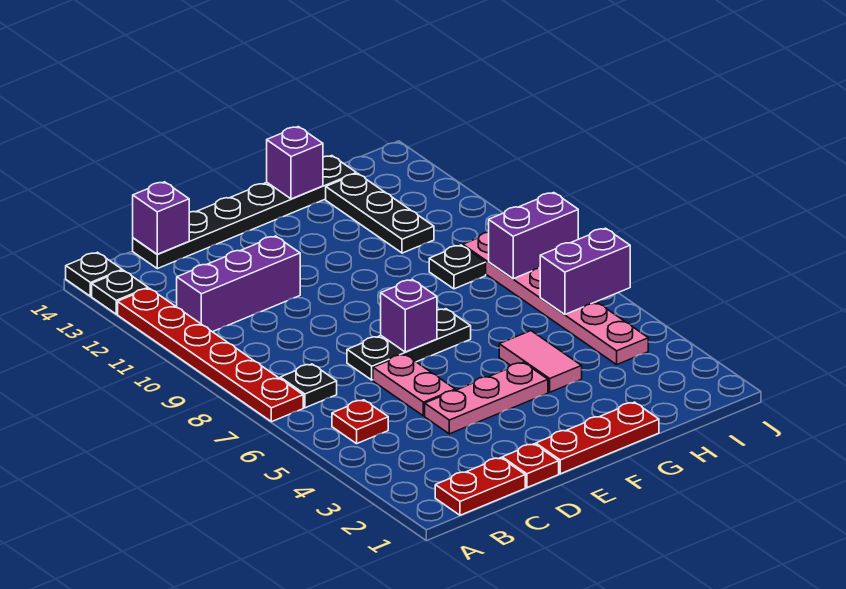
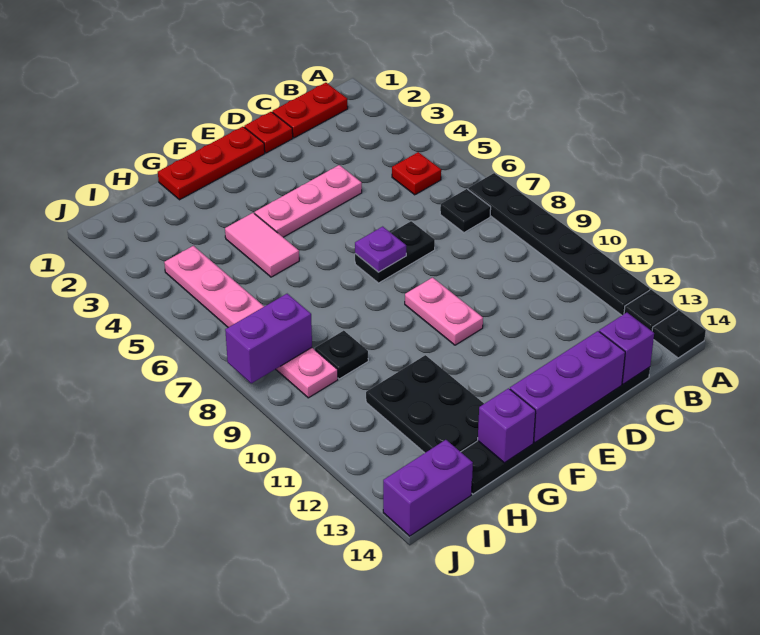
red 1x6 plate [118,288,303,422] -> black 1x6 plate [468,173,650,315]
purple 1x3 brick [177,236,300,332] -> purple 1x3 brick moved to [510,331,625,443]
pink 1x2 plate [373,354,455,416] -> pink 1x2 plate moved to [405,278,483,345]
black 1x3 plate [347,309,471,380] -> black 1x2 plate [355,221,435,283]
purple 1x1 brick [381,280,437,352] -> purple 1x1 plate [355,227,406,272]
black 1x3 plate [326,173,434,253] -> black 2x3 plate [366,355,484,453]
purple 1x2 brick [540,228,630,314] -> purple 1x2 brick moved to [383,440,473,536]

